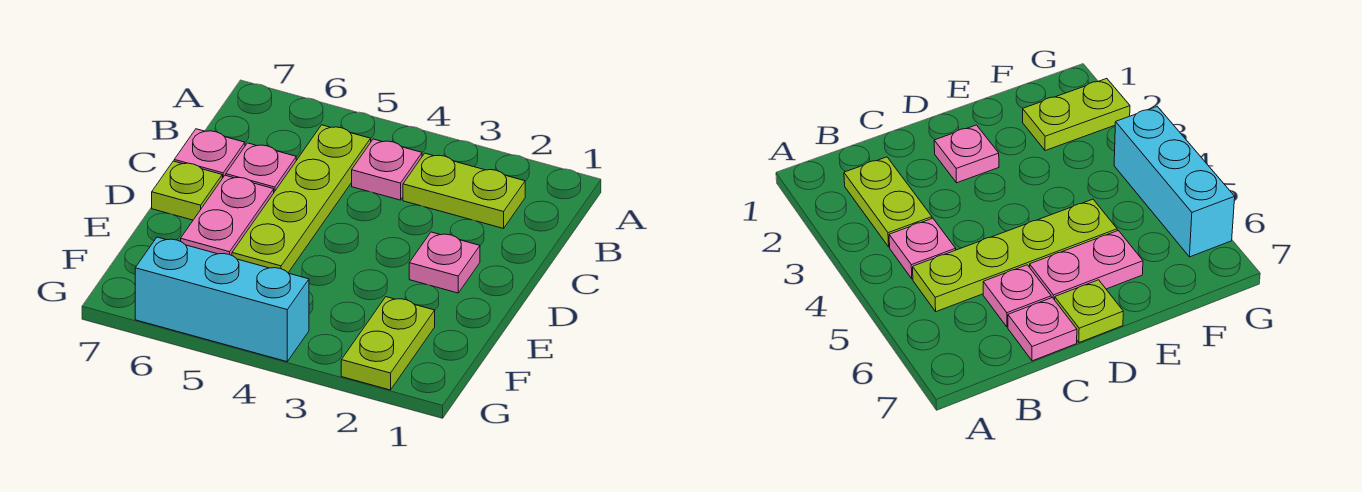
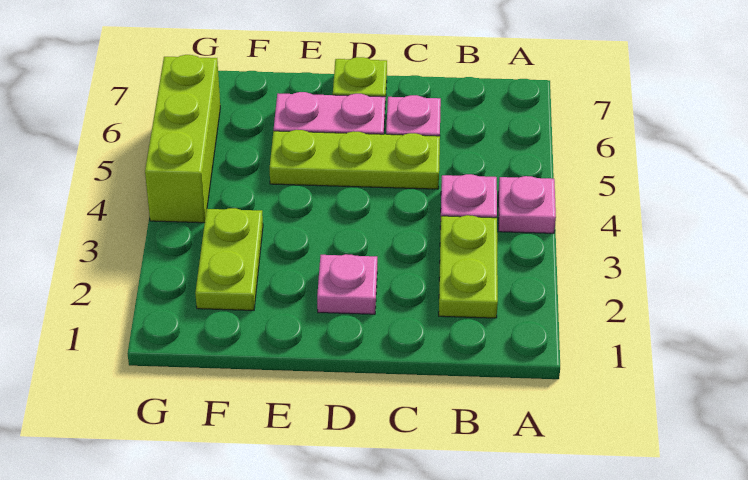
lime 1x4 plate [232,125,371,273] -> lime 1x3 plate [270,130,440,189]
pink 1x1 plate [174,129,245,178] -> pink 1x1 plate moved to [498,176,556,233]
lime 1x2 plate [341,297,435,390] -> lime 1x2 plate turned to [195,208,263,310]
cyan 1x3 brick [135,237,309,362] -> lime 1x3 brick [145,55,220,223]

